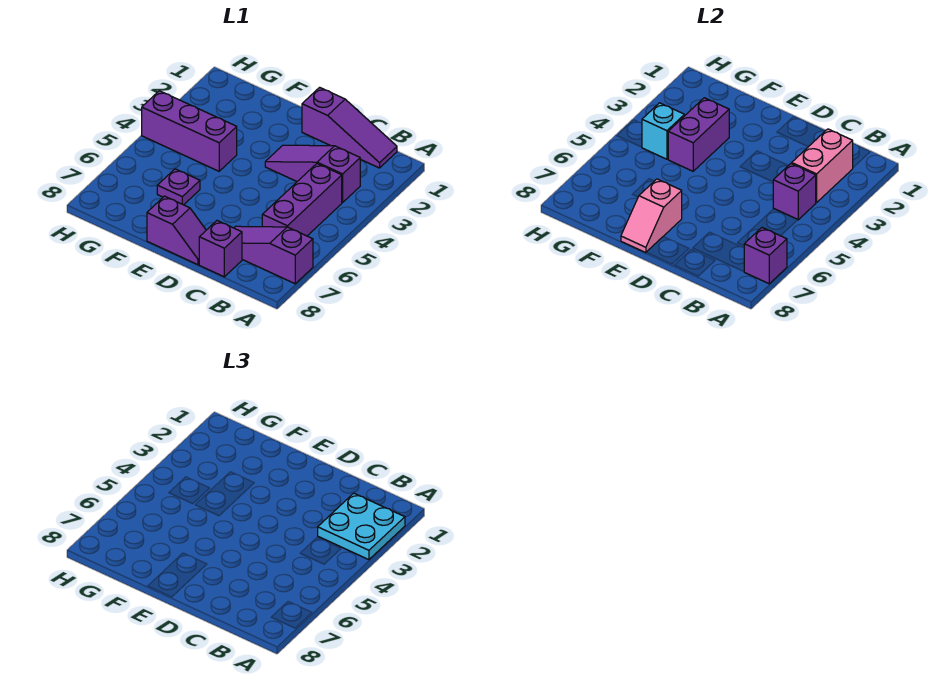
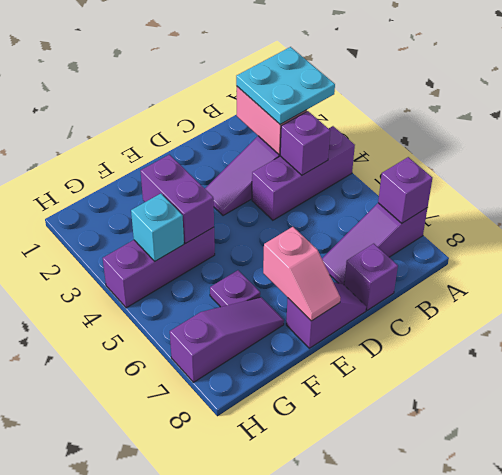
purple 1x3 slope [302,87,397,168] -> purple 1x3 slope moved to [170,297,284,382]
purple 1x3 brick [262,164,342,236] -> purple 1x3 brick turned to [252,126,355,220]

